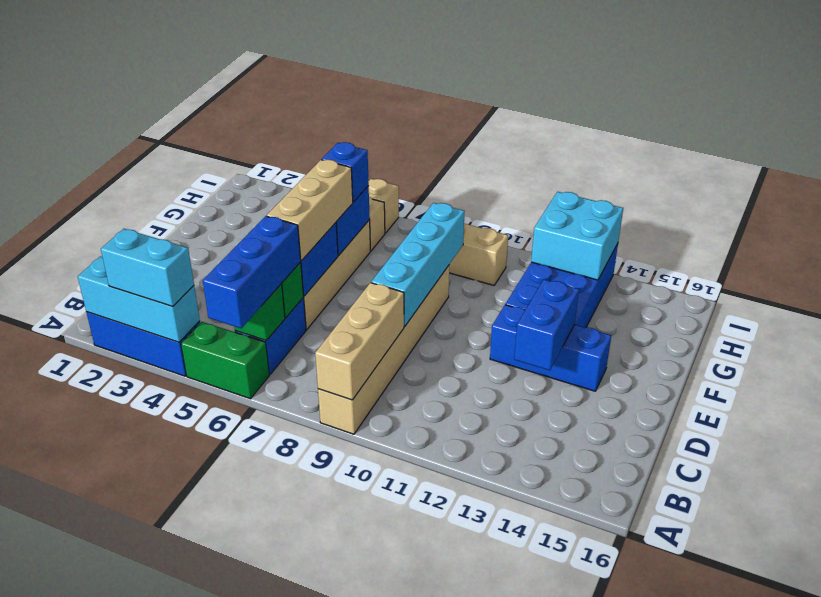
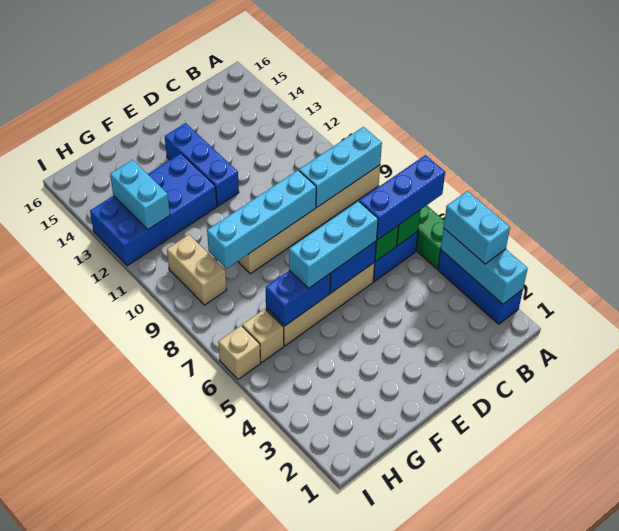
tan 1x3 brick [315,283,404,400] -> cyan 1x3 brick [299,127,382,207]
tan 1x3 brick [267,160,353,261] -> cyan 1x3 brick [289,201,378,289]
blue 1x2 brick [514,279,579,370] -> none
blue 1x1 brick [322,142,369,202] -> none
cyan 2x2 brick [531,192,623,280] -> cyan 1x2 brick [110,160,170,229]

